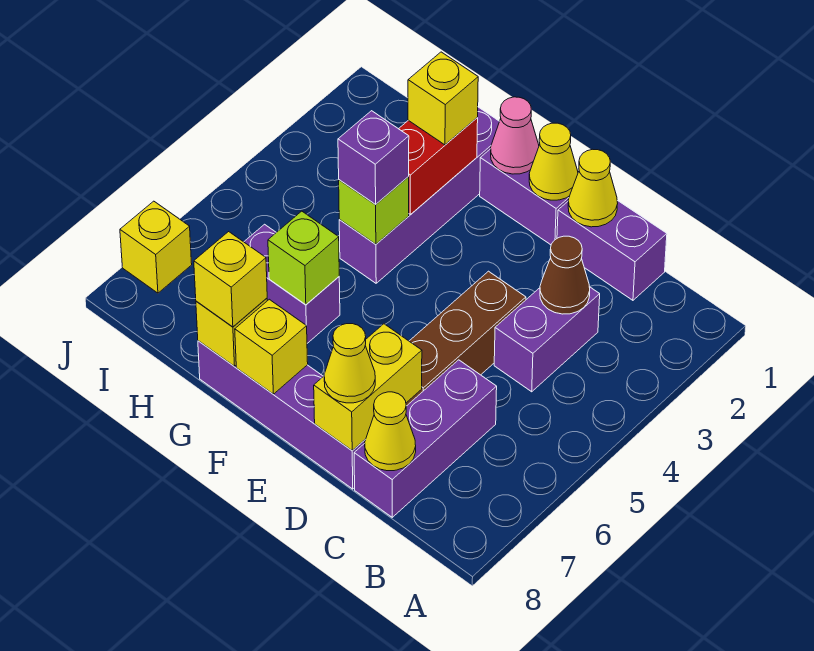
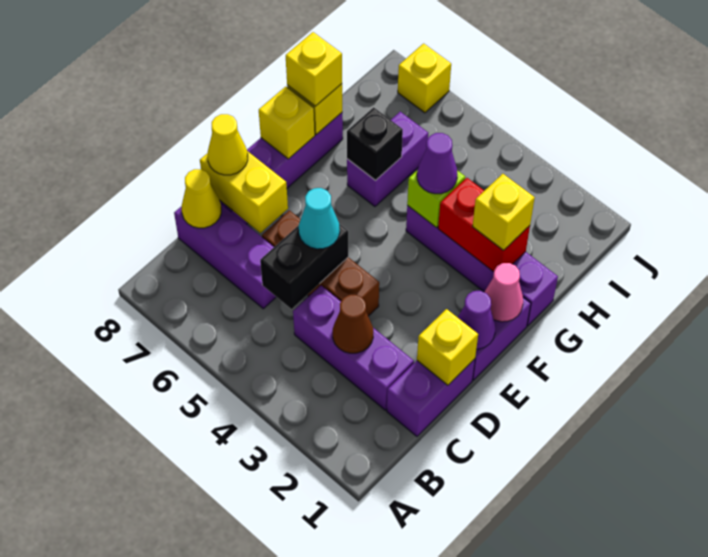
purple 1x2 brick [494,287,600,392] -> purple 1x3 brick [293,286,414,410]
none -> black 1x2 brick [260,224,348,309]
yellow 1x1 cone [568,149,618,227] -> yellow 1x1 brick [417,309,478,385]
none -> cyan 1x1 cone [299,188,340,249]
yellow 1x1 cone [529,123,578,200] -> purple 1x1 cone [458,291,495,349]
purple 1x1 brick [338,111,409,204] -> purple 1x1 cone [417,133,457,194]
lime 1x1 brick [268,211,339,305] -> black 1x1 brick [347,107,403,181]

